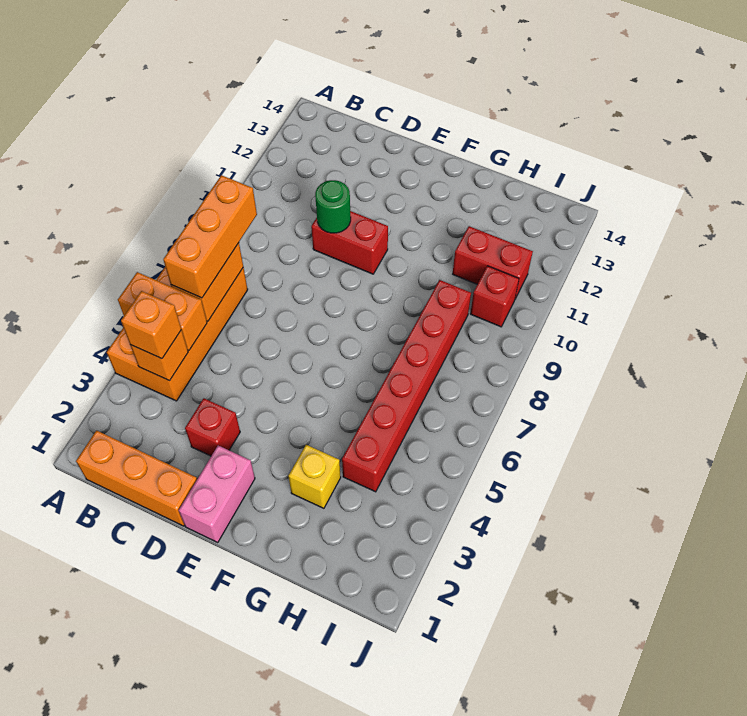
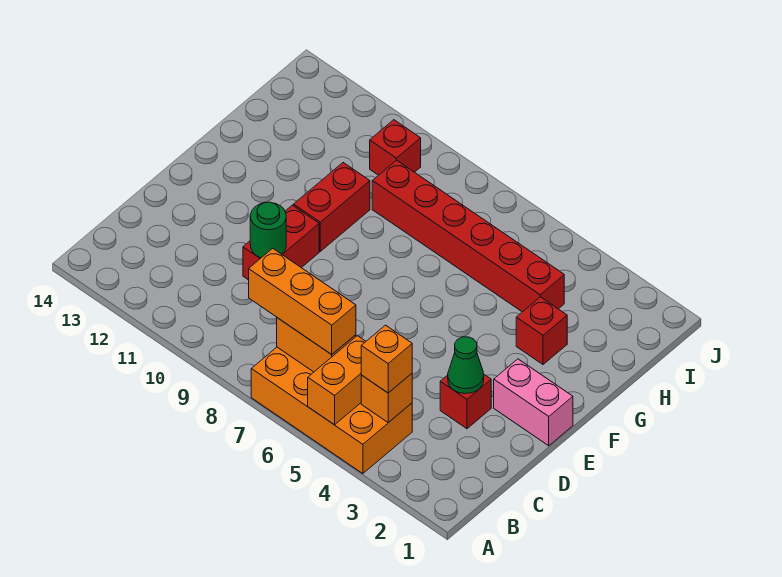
orange 1x3 brick [76,431,197,526] -> none
none -> green 1x1 cone [448,337,484,394]
yellow 1x1 brick [288,445,341,508] -> red 1x1 brick [516,297,567,365]
red 1x2 brick [453,226,533,299] -> red 1x2 brick moved to [294,163,370,251]

